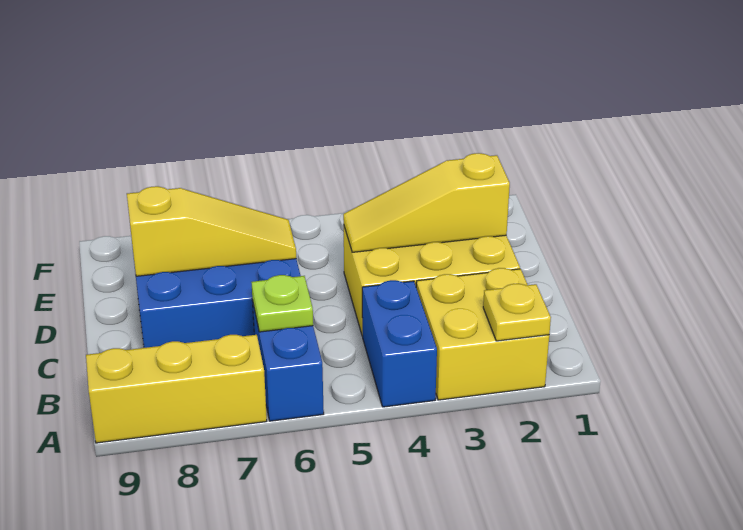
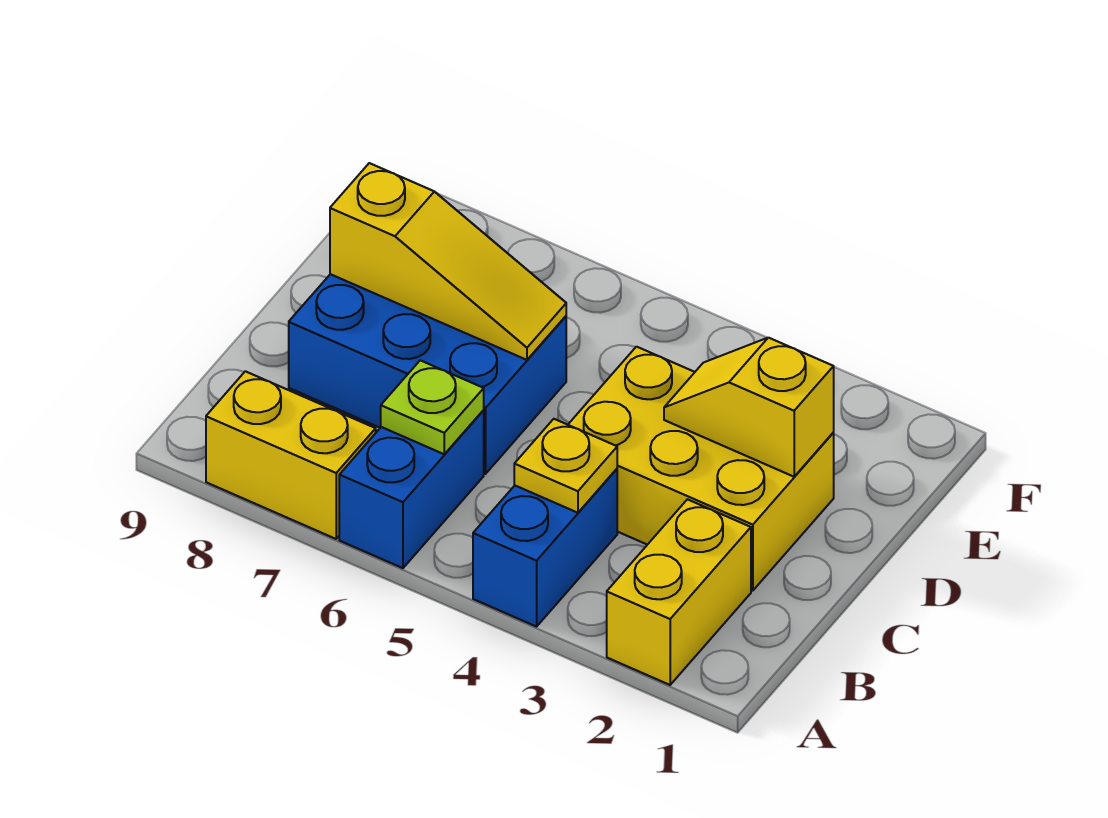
yellow 2x2 brick [416,268,549,400] -> yellow 1x2 brick [607,499,751,685]
yellow 1x1 plate [483,284,551,341] -> yellow 1x1 plate moved to [514,419,617,513]
yellow 1x3 brick [86,335,267,443] -> yellow 1x2 brick [206,371,376,539]
yellow 1x3 slope [343,153,510,252] -> yellow 1x2 slope [664,338,834,477]

